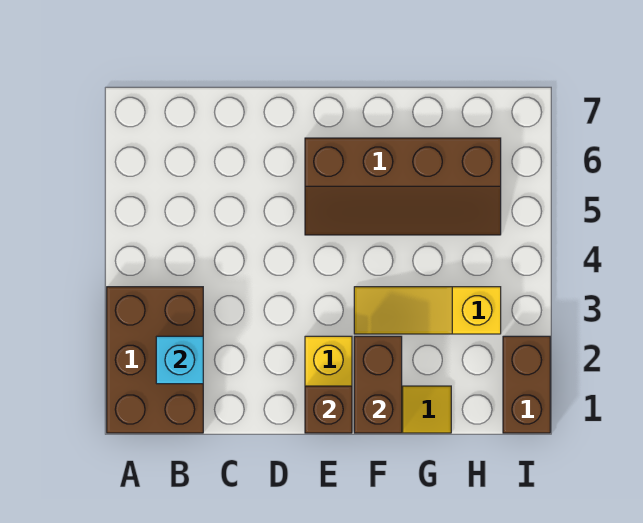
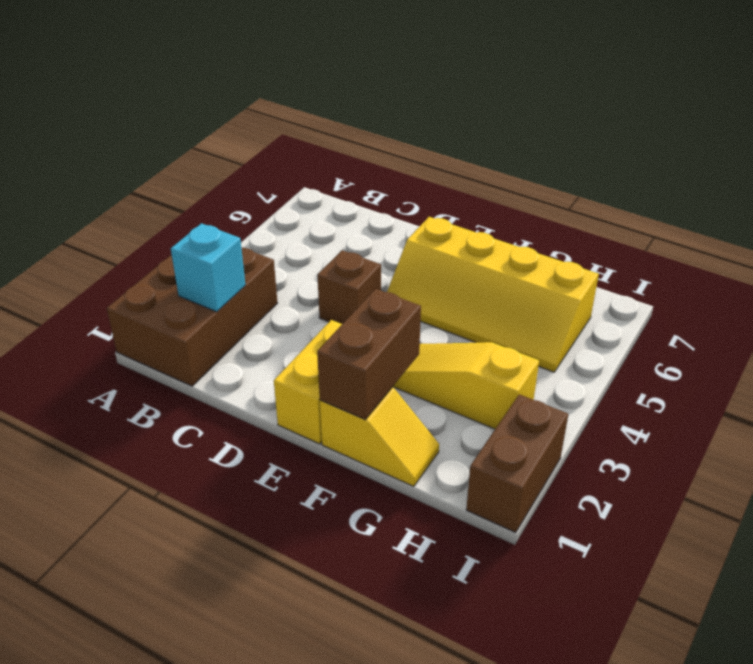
brown 1x1 brick [305,386,352,433] -> brown 1x1 brick moved to [317,250,381,324]
brown 2x4 slope [305,138,501,235] -> yellow 2x4 slope [387,217,599,372]

